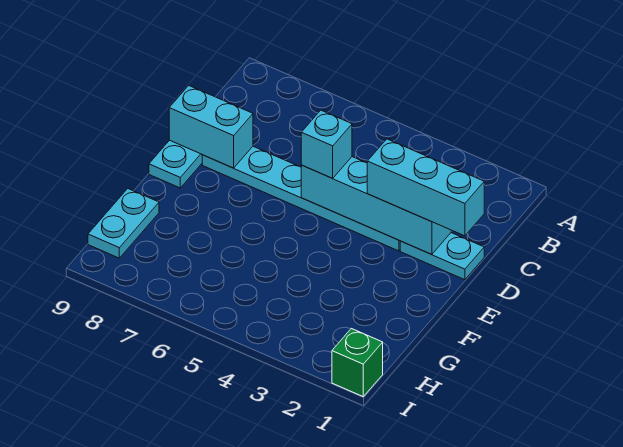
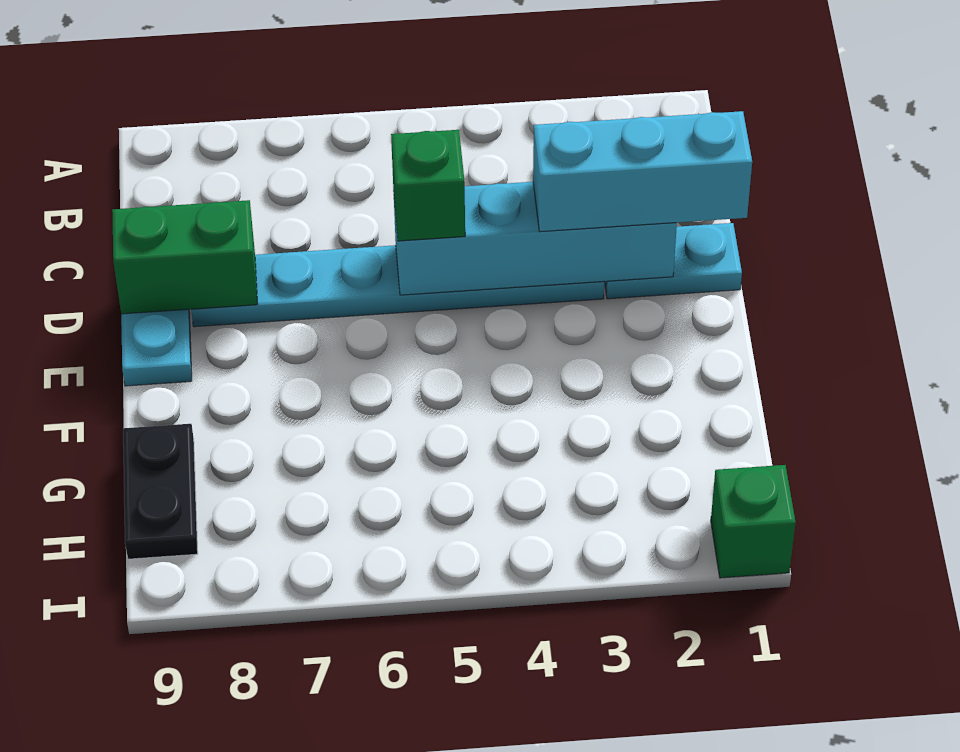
cyan 1x1 brick [301,110,352,178] -> green 1x1 brick [391,130,465,241]
cyan 1x2 brick [169,86,253,168] -> green 1x2 brick [112,200,257,314]
cyan 1x2 plate [88,189,159,258] -> black 1x2 plate [123,424,198,559]

